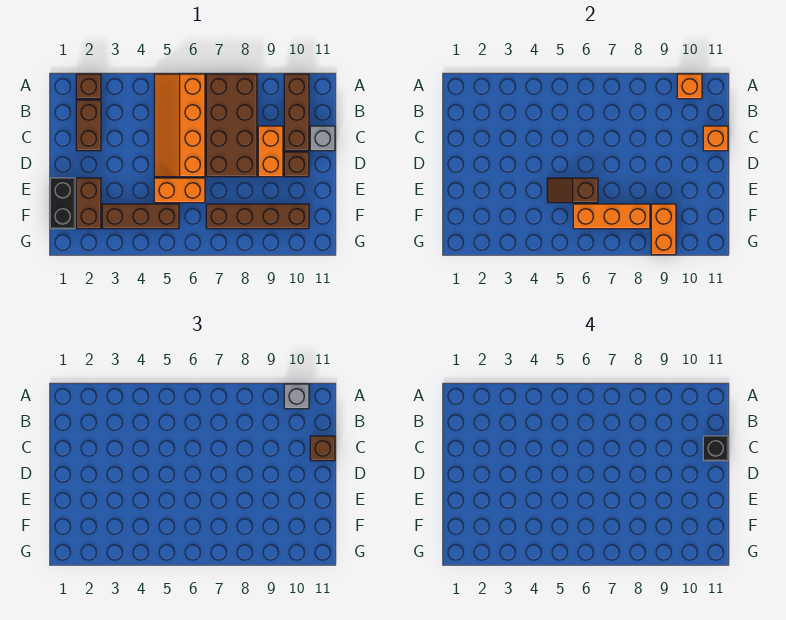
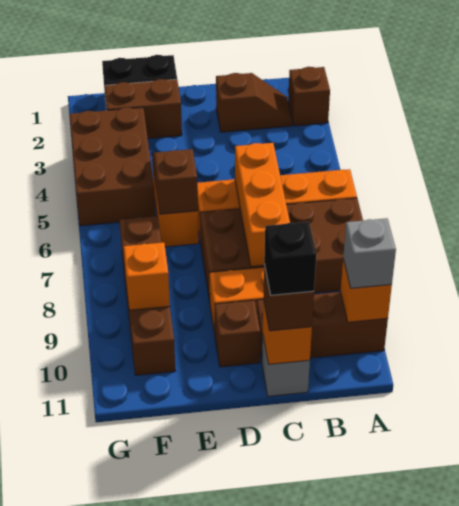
brown 1x2 brick [76,100,101,151] -> brown 1x2 slope [216,73,292,132]
brown 1x3 brick [102,204,179,229] -> brown 2x3 brick [70,107,155,226]
orange 1x3 brick [573,204,650,229] -> orange 1x3 brick moved to [235,143,290,267]
orange 1x2 brick [651,204,676,255] -> orange 1x1 brick [124,242,170,310]

